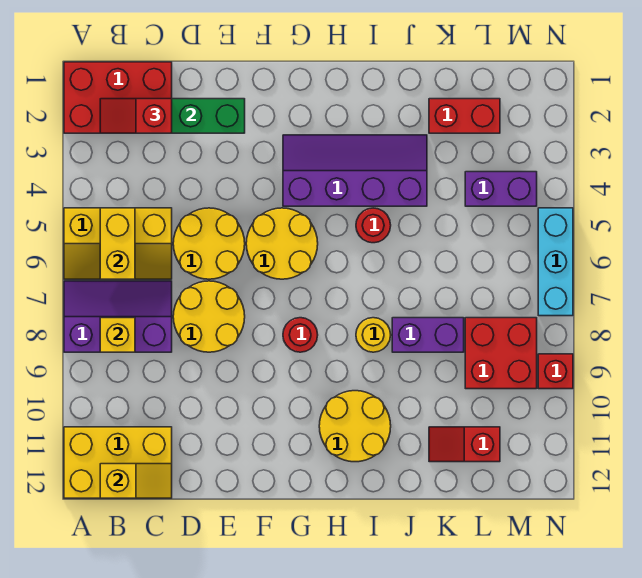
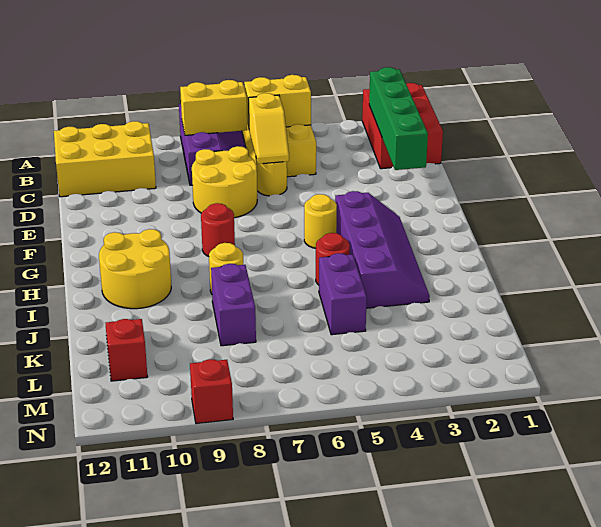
yellow 2x3 brick [64,427,172,498] -> yellow 2x3 brick turned to [54,121,156,197]
red 1x2 slope [100,99,172,133] -> none
yellow 1x1 brick [100,318,135,352] -> yellow 1x2 brick [180,80,247,135]
yellow 1x2 slope [100,464,172,498] -> yellow 1x2 slope moved to [248,93,289,164]
yellow 2x2 round brick [173,208,245,279] -> yellow 1x1 round brick [256,159,287,196]
yellow 2x2 round brick [246,208,318,279] -> yellow 1x1 round brick [304,194,337,248]
red 1x2 brick [429,99,500,133] -> none
purple 1x2 brick [465,172,537,206] -> purple 1x2 brick moved to [319,253,367,335]
red 2x2 brick [465,318,537,389] -> none
cyan 1x3 brick [538,208,573,316] -> none

